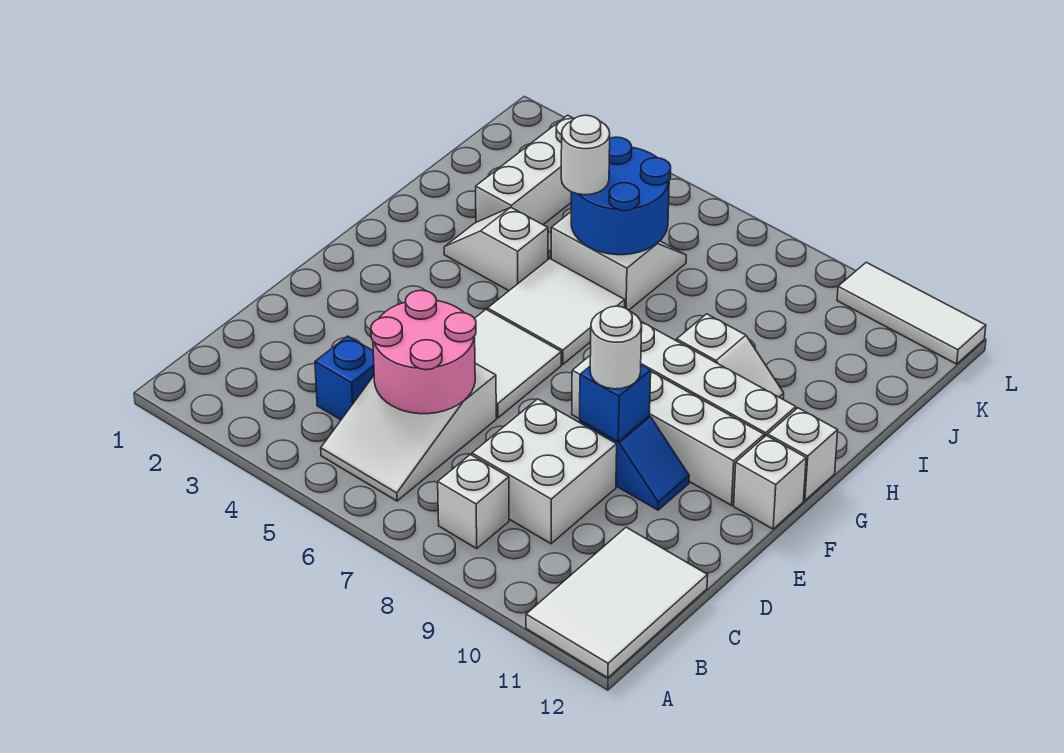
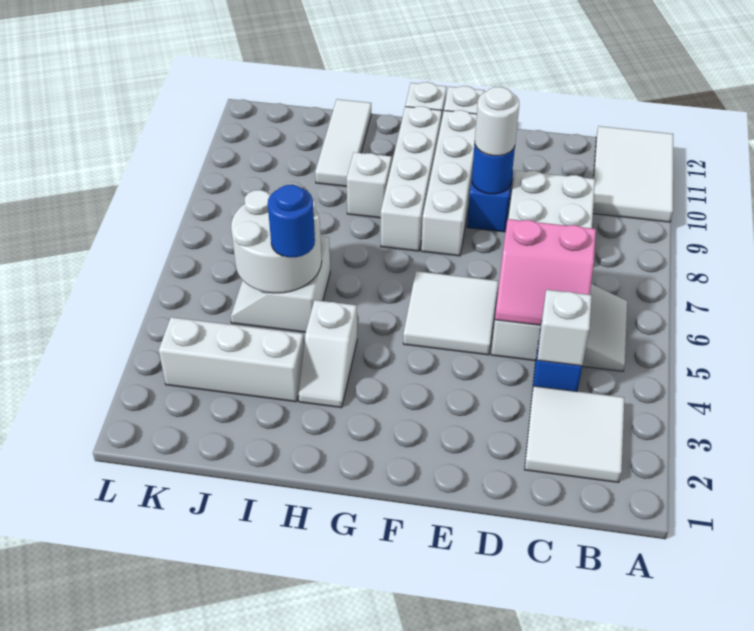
white 2x3 tile [526,527,708,678] -> white 2x3 tile turned to [593,126,673,222]
white 1x1 brick [438,455,509,548] -> white 1x1 brick moved to [537,290,592,366]
pink 2x2 round brick [371,290,476,414] -> pink 2x2 slope [495,219,596,325]
blue 1x1 brick [580,365,651,442] -> blue 1x1 round brick [472,144,515,194]
white 2x2 tile [488,259,625,364] -> white 2x2 tile moved to [524,386,624,482]
blue 2x2 round brick [571,137,671,255] -> white 2x2 round brick [231,190,322,293]
white 1x1 round brick [561,115,610,195] -> blue 1x1 round brick [268,185,315,257]
white 1x3 tile [837,262,986,364] -> white 1x3 tile moved to [315,99,371,187]

